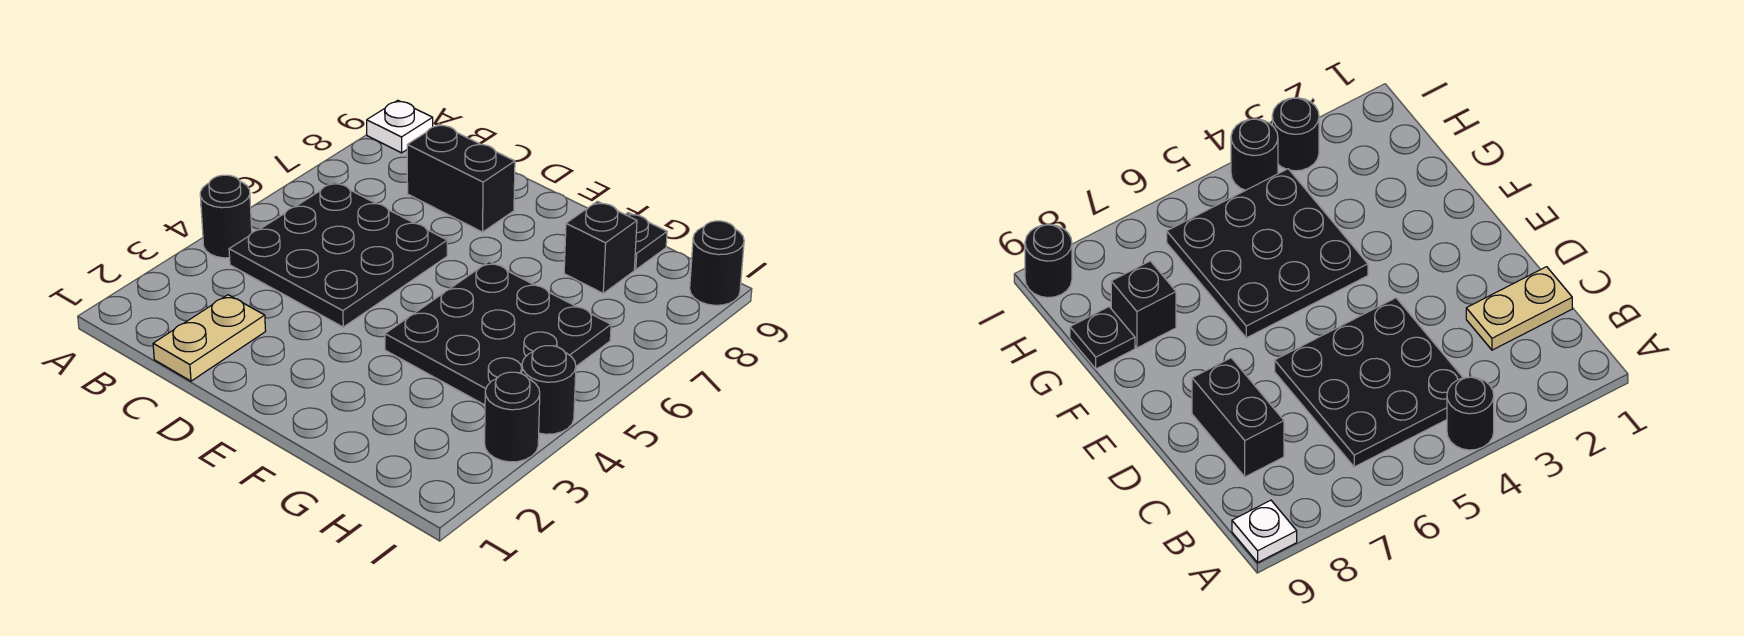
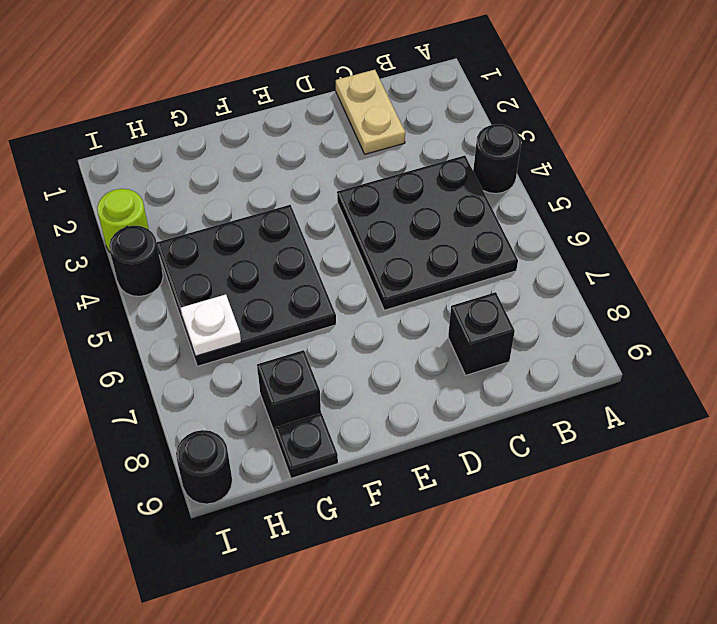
white 1x1 plate [367,100,433,153] -> white 1x1 plate moved to [181,294,241,356]
black 1x2 brick [407,124,515,232] -> black 1x1 brick [448,292,515,375]
black 1x1 round brick [485,372,540,462] -> lime 1x1 round brick [97,189,149,252]

